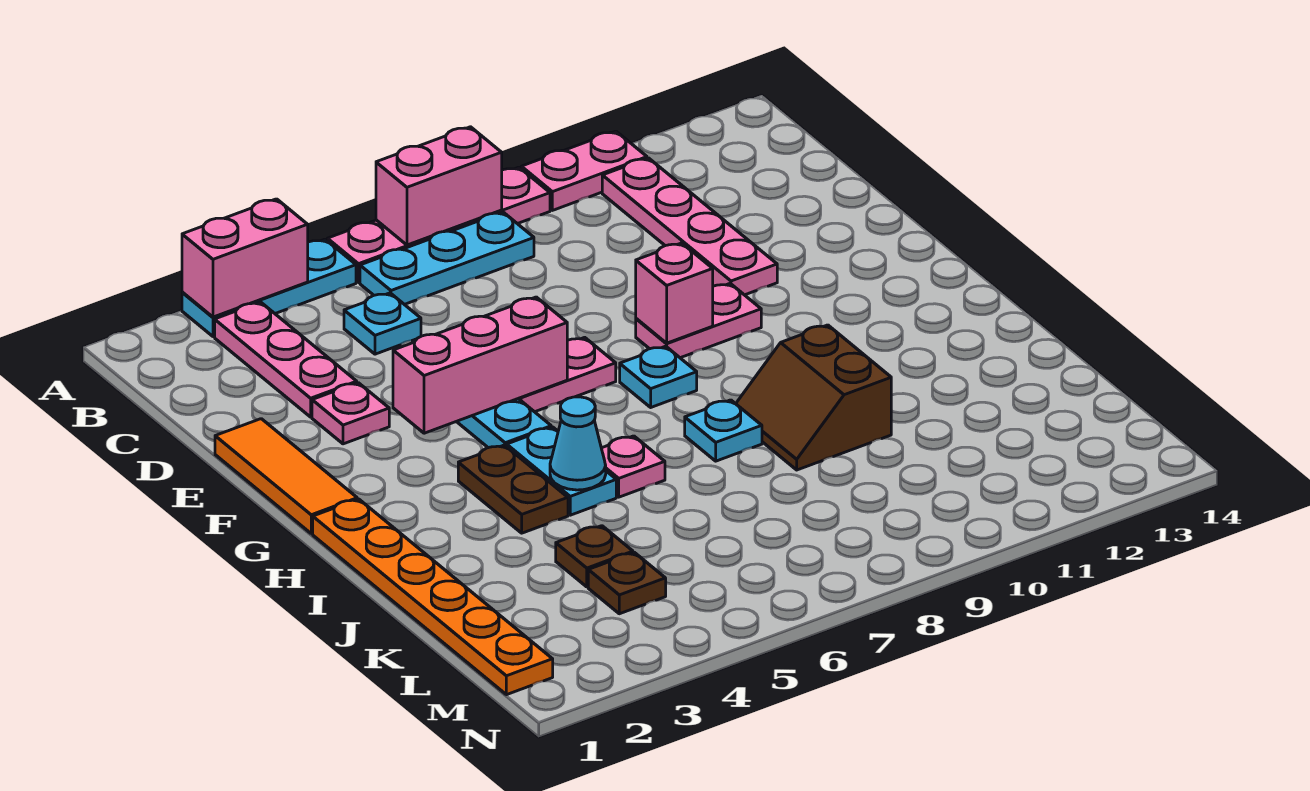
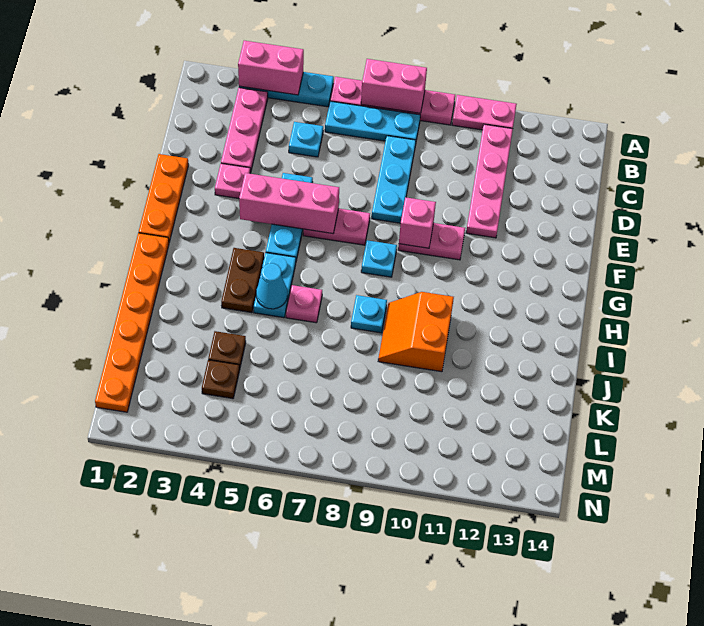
none -> cyan 1x3 plate [372,136,416,223]
orange 1x3 tile [215,419,357,534] -> orange 1x3 plate [139,154,189,242]
brown 2x2 slope [736,325,891,470] -> orange 2x2 slope [378,292,454,372]

